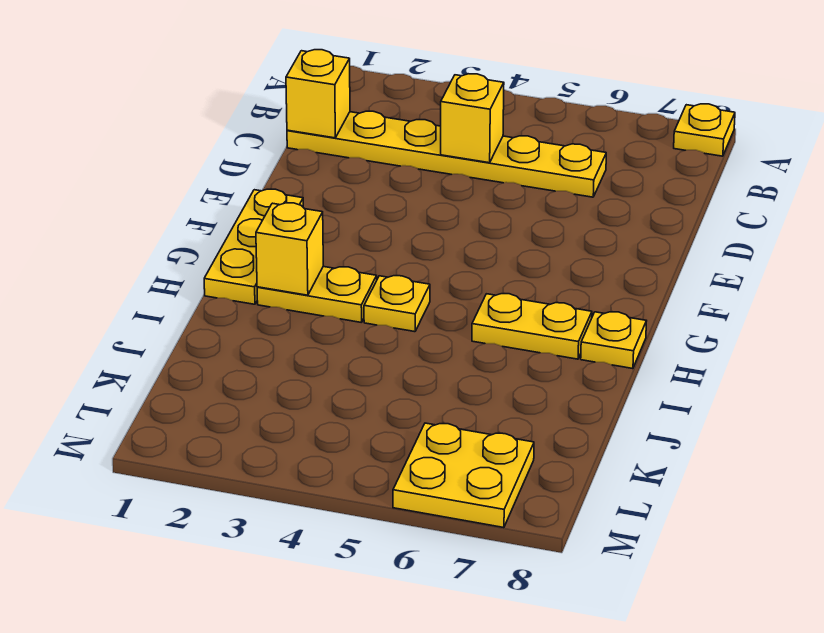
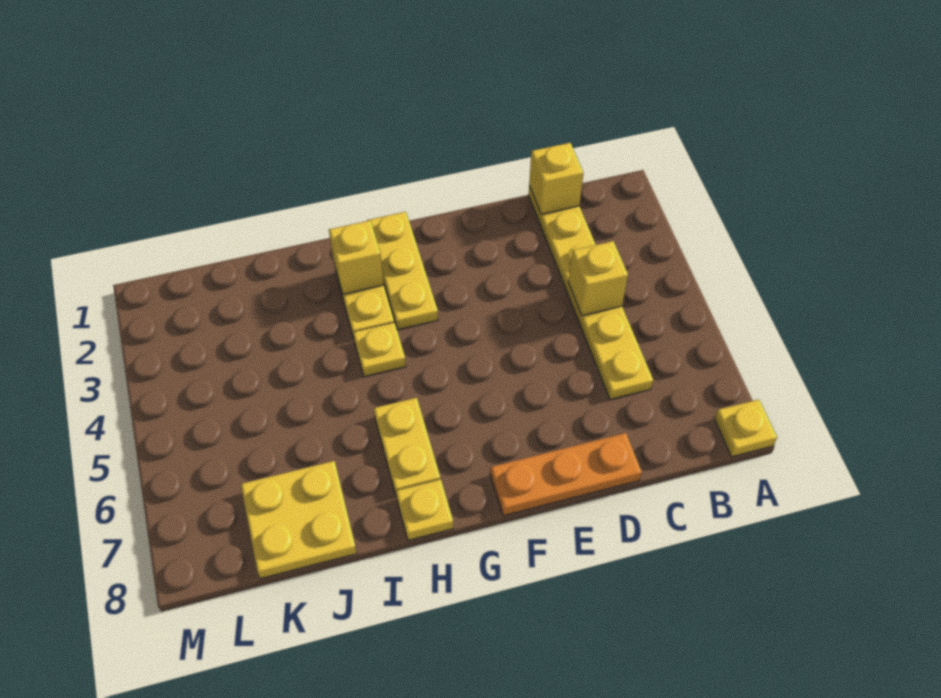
none -> orange 1x3 plate [490,433,642,516]
yellow 1x3 plate [204,189,303,304] -> yellow 1x3 plate turned to [367,212,438,330]
yellow 2x2 plate [393,423,534,528] -> yellow 2x2 plate moved to [241,461,357,579]

